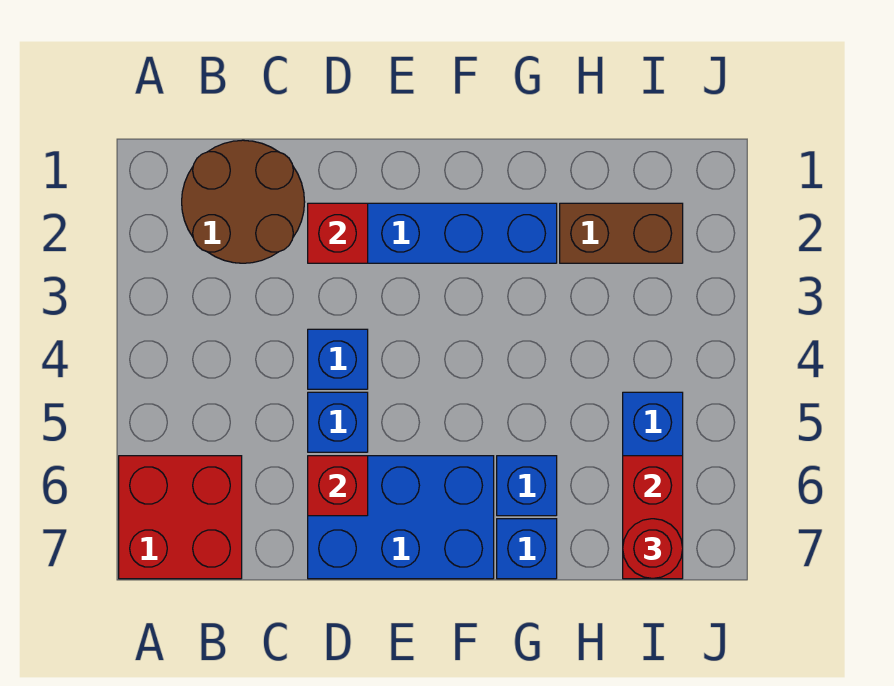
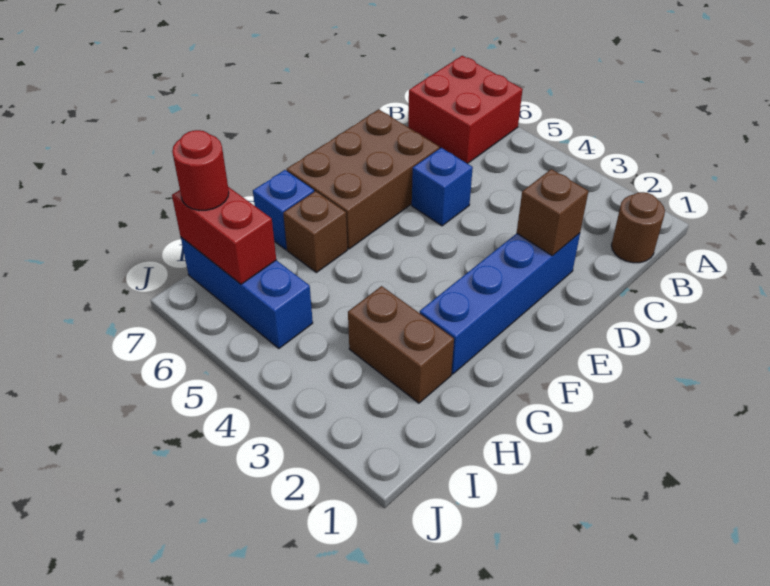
brown 2x2 round brick [182,140,305,263] -> brown 1x1 round brick [611,192,665,263]
red 1x1 brick [308,203,368,263] -> brown 1x1 brick [517,169,588,256]
blue 1x1 brick [308,329,368,389] -> none
blue 2x3 brick [308,456,494,579] -> brown 2x3 brick [287,109,440,249]
red 1x1 brick [308,456,368,516] -> none
blue 1x1 brick [497,456,557,516] -> brown 1x1 brick [283,191,347,272]
brown 1x2 brick [560,203,683,263] -> brown 1x2 brick turned to [348,286,454,403]

